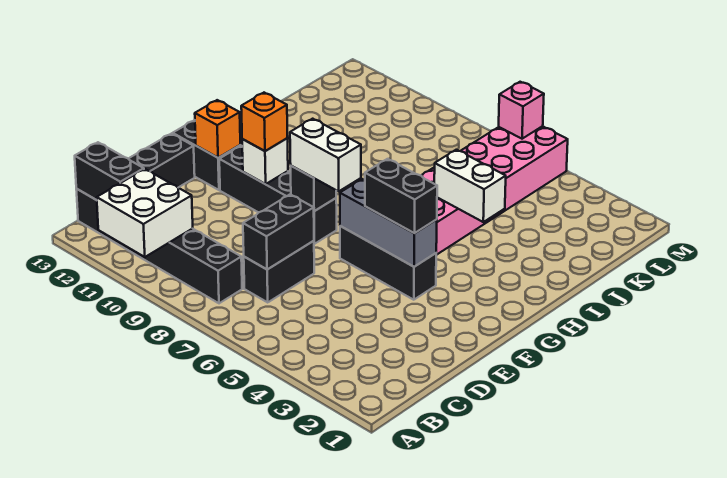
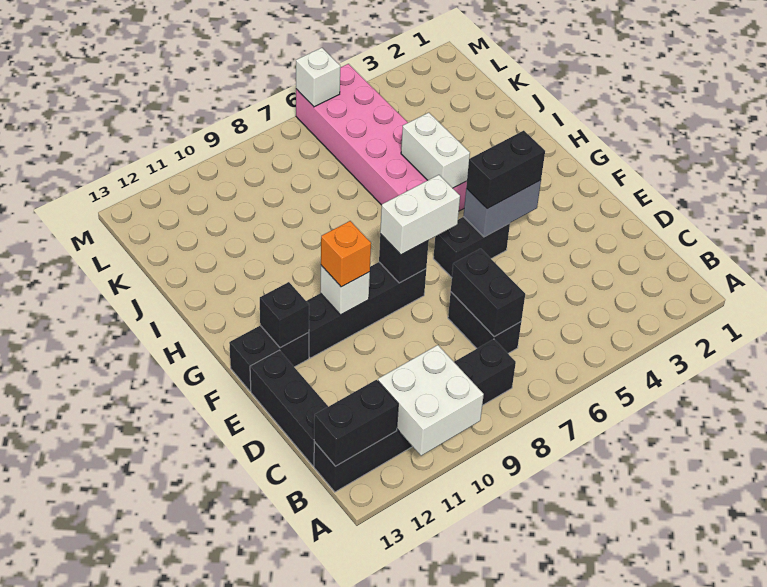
black 1x3 brick [340,226,436,300] -> black 1x2 brick [433,217,510,278]
grey 1x3 brick [340,179,437,267] -> grey 1x2 brick [463,180,541,237]
orange 1x1 brick [195,100,240,158] -> black 1x1 brick [260,282,309,348]
white 1x2 brick [434,150,506,222] -> white 1x2 brick turned to [401,113,470,188]
pink 1x1 brick [499,82,544,139] -> white 1x1 brick [296,48,341,107]

